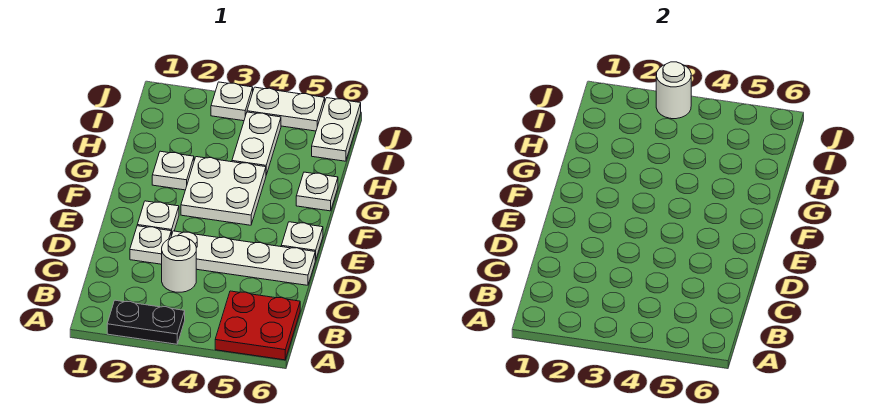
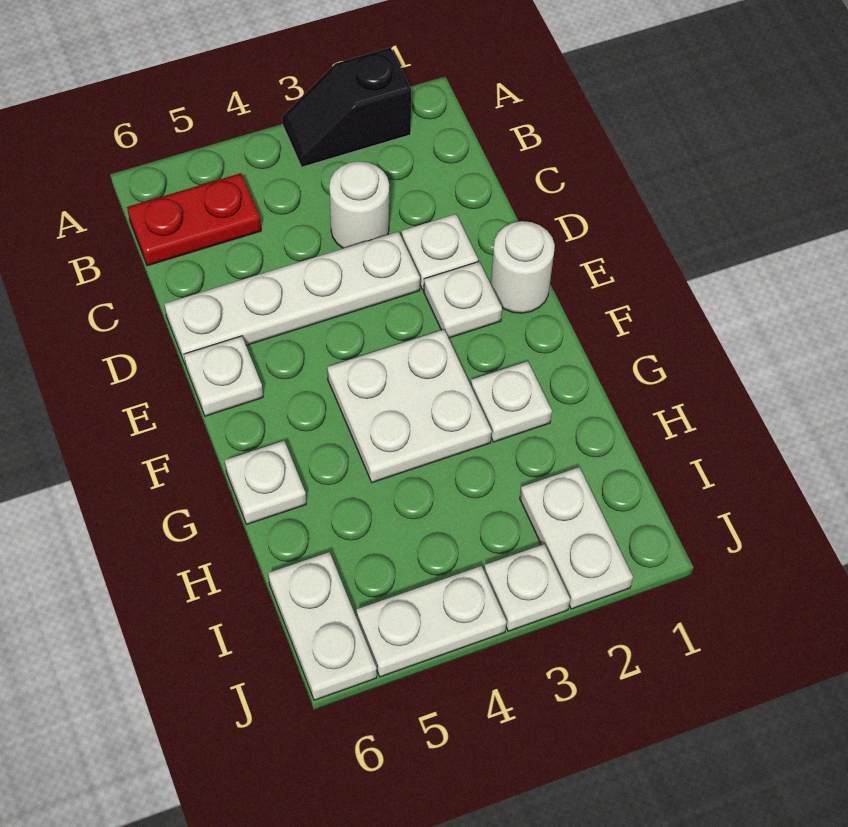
black 1x2 plate [107,300,185,344] -> black 1x2 slope [282,48,411,167]
red 2x2 plate [215,291,300,360] -> red 1x2 plate [127,173,261,266]
white 1x2 plate [232,112,281,175] -> white 1x2 plate moved to [520,467,633,609]
white 1x1 round brick [656,62,691,119] -> white 1x1 round brick moved to [491,221,555,313]

